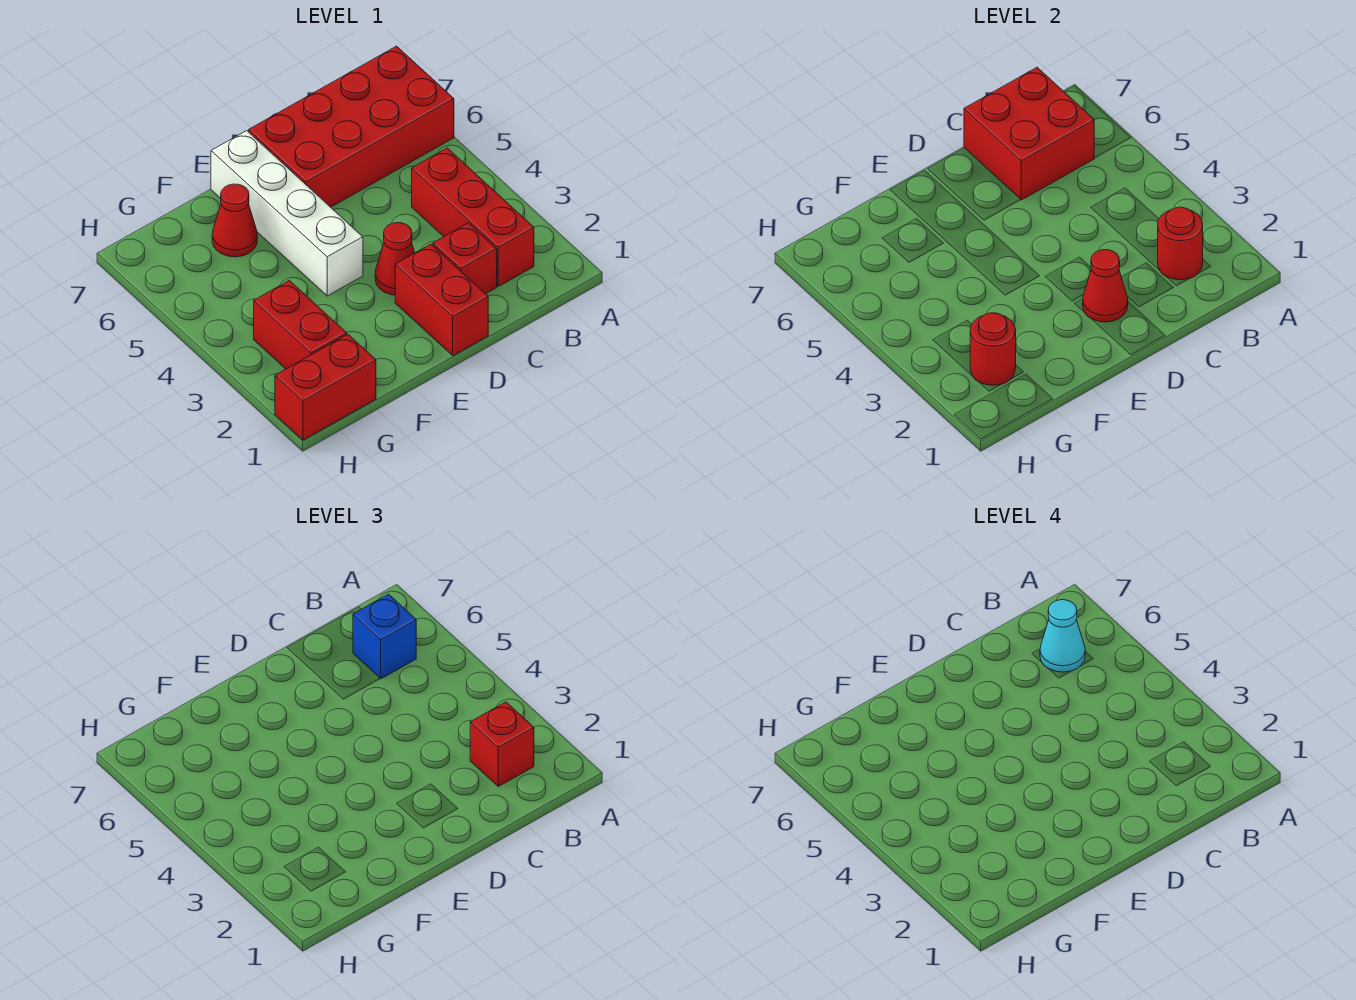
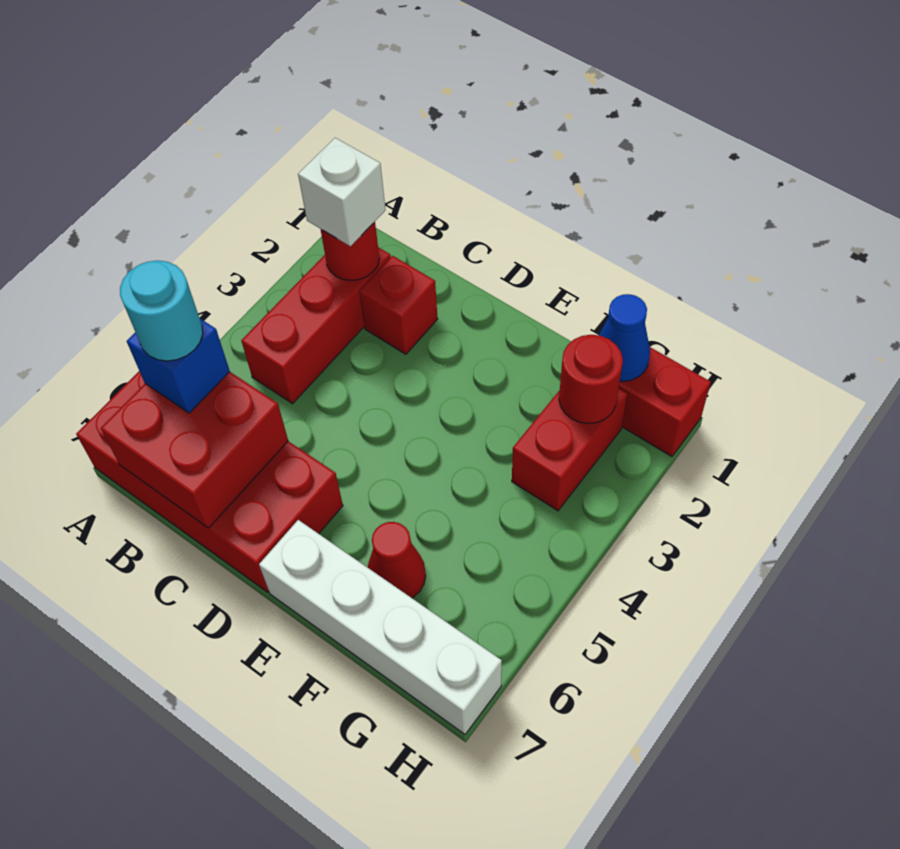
red 1x1 brick [470,702,534,786] -> white 1x1 brick [298,138,385,246]
cyan 1x1 cone [1040,600,1085,672] -> cyan 1x1 round brick [120,260,203,361]
red 1x2 brick [395,244,488,356] -> none
red 1x1 cone [1083,250,1128,322] -> none
red 1x1 cone [375,223,415,295] -> none
white 1x4 brick [211,131,363,296] -> white 1x4 brick turned to [259,520,502,734]
none -> blue 1x1 cone [599,294,650,382]

